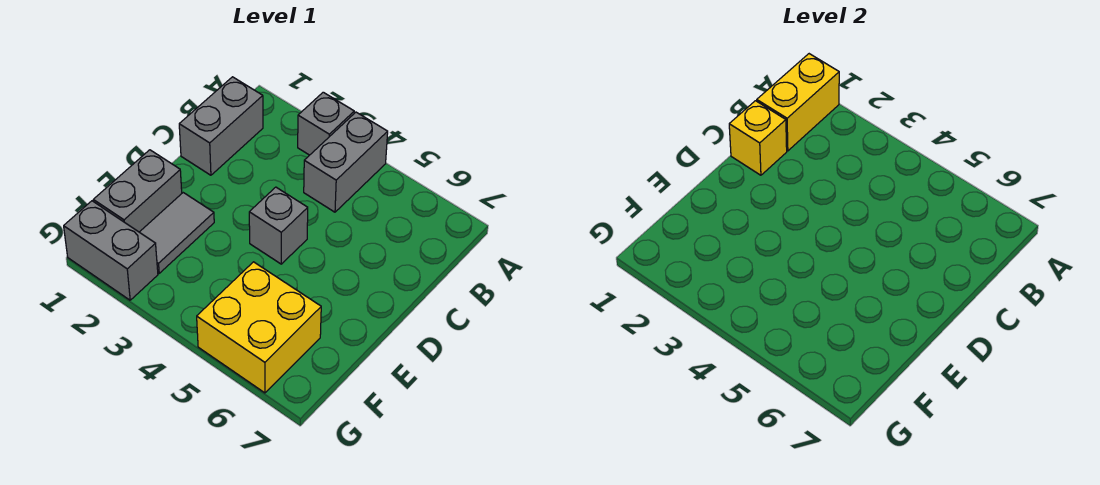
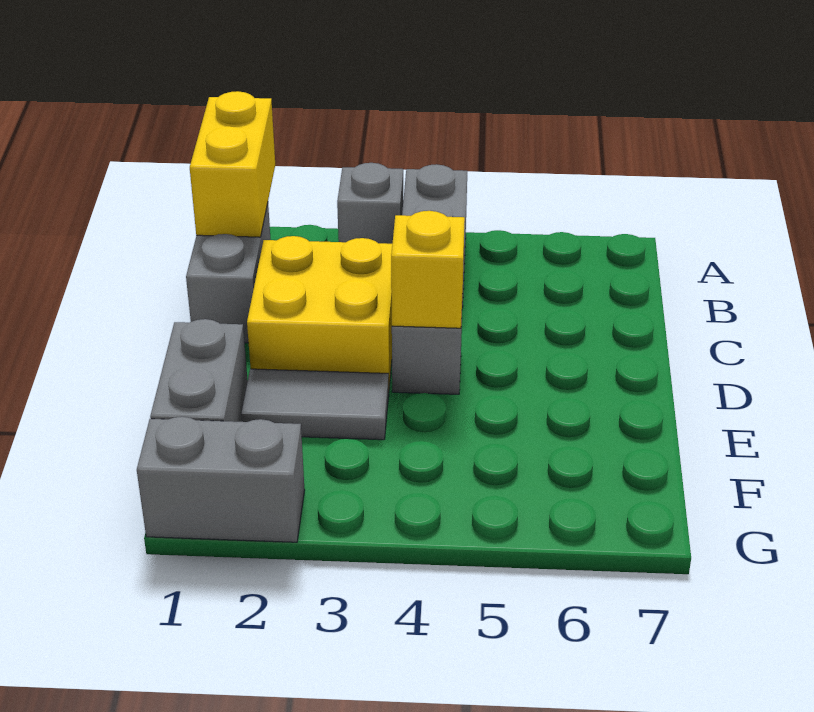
yellow 1x1 brick [729,101,787,175] -> yellow 1x1 brick moved to [391,211,465,328]
grey 1x2 tile [140,193,214,273] -> grey 1x2 tile turned to [241,369,389,440]
yellow 2x2 brick [197,262,321,393] -> yellow 2x2 brick moved to [247,236,392,385]

